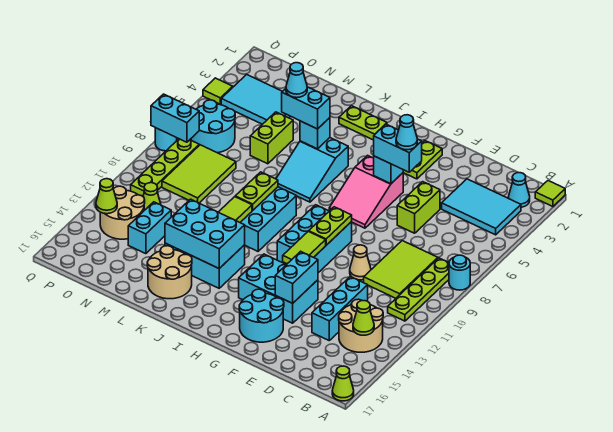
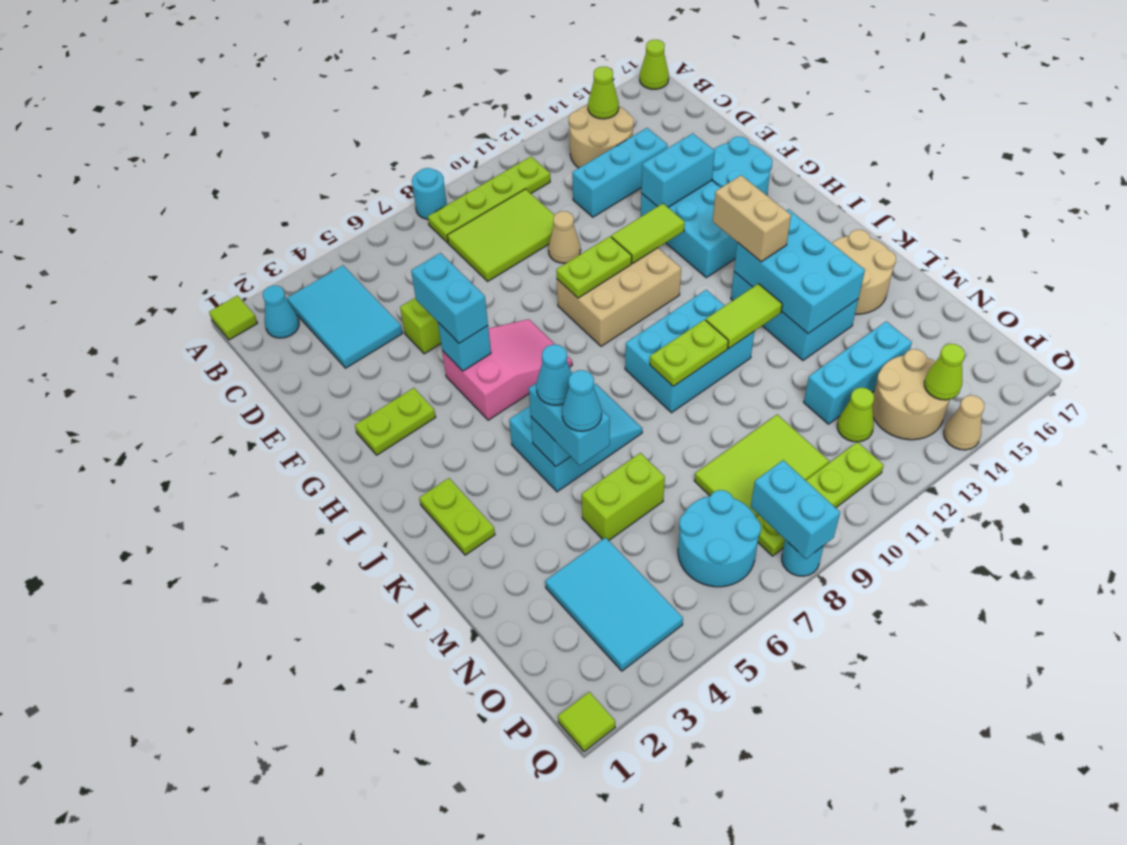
cyan 1x1 cone [396,115,417,150] -> cyan 1x1 cone moved to [536,345,572,405]
cyan 2x3 brick [277,205,352,273] -> tan 2x3 brick [557,248,681,346]
none -> tan 1x2 brick [713,175,791,262]
cyan 1x2 brick [128,202,171,254] -> cyan 1x3 brick [804,321,912,424]
lime 1x1 tile [203,78,233,104] -> lime 1x1 tile moved to [558,692,615,752]
none -> tan 1x1 cone [944,395,984,450]

